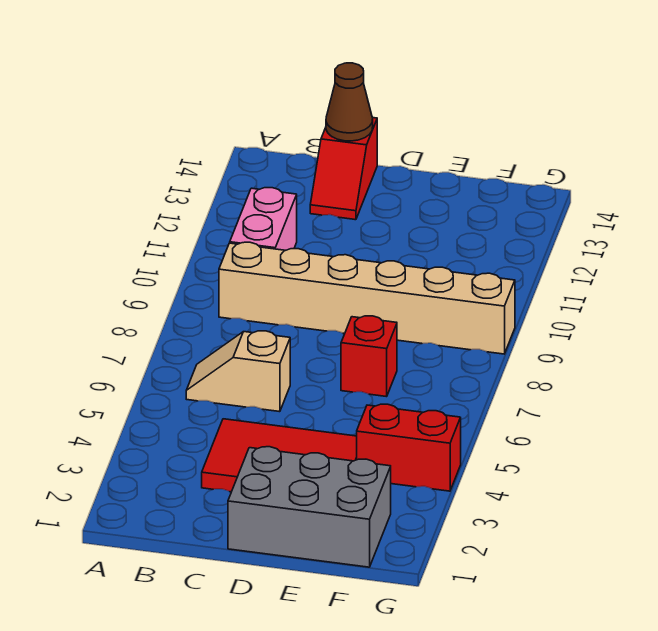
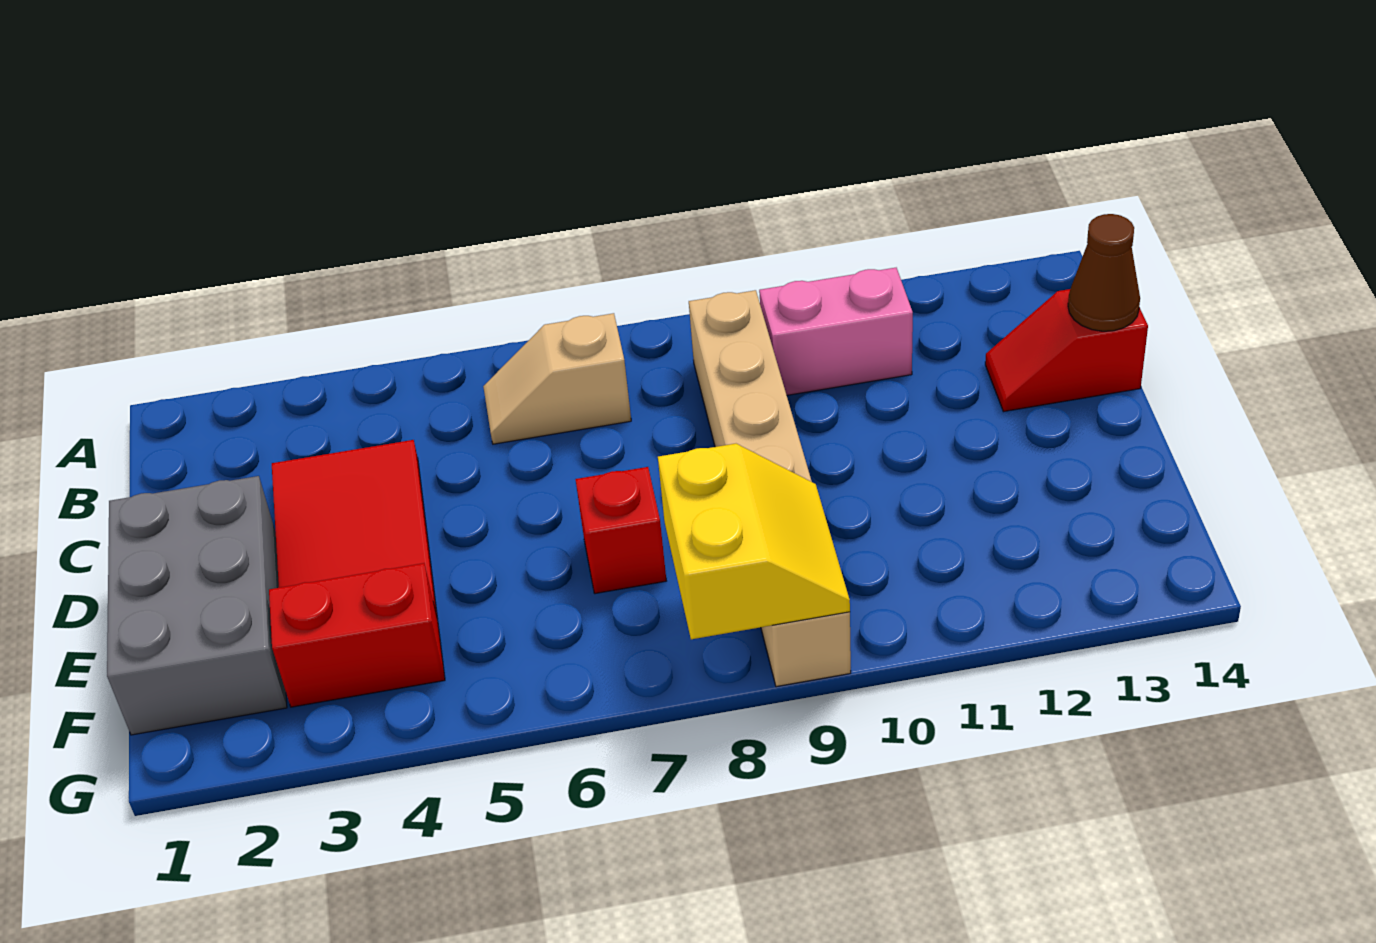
tan 1x2 slope [186,331,290,412] -> tan 1x2 slope turned to [483,313,631,444]
red 1x2 brick [357,404,461,491] -> red 1x2 brick turned to [269,563,445,707]
none -> yellow 2x2 slope [658,444,850,639]

